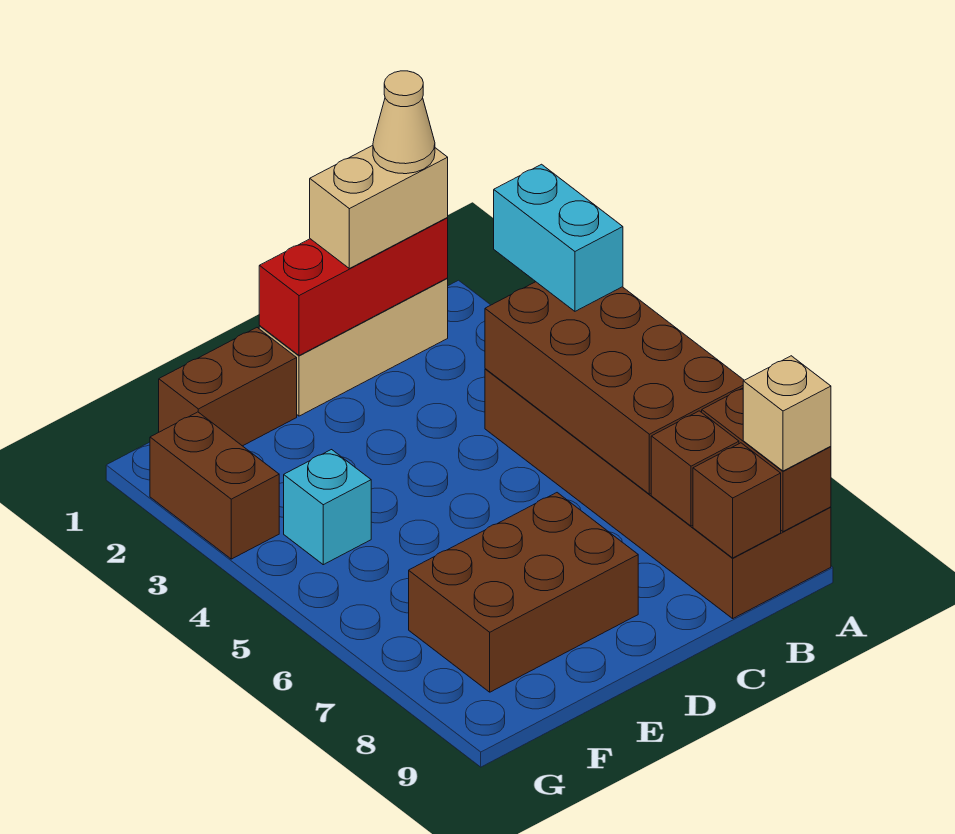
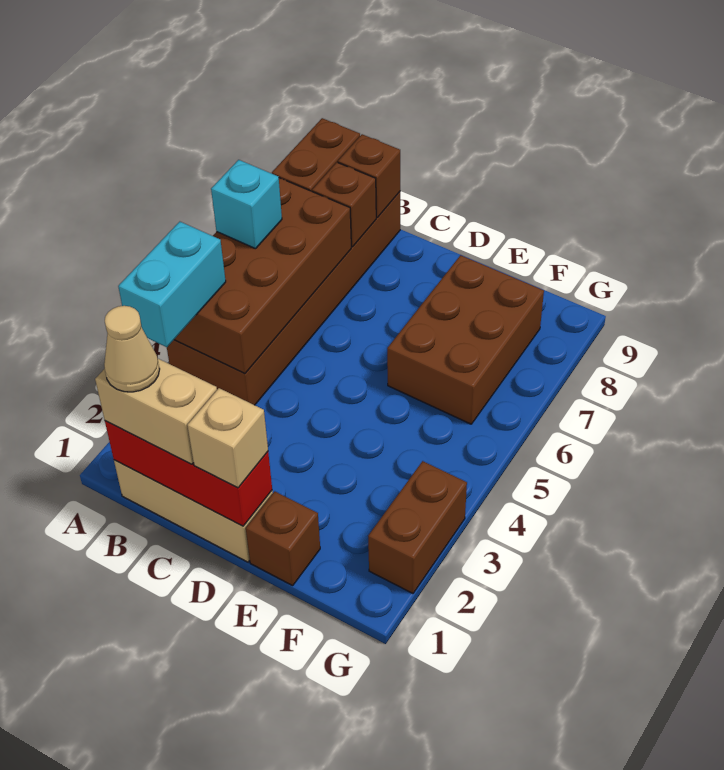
tan 1x1 brick [743,356,831,471] -> tan 1x1 brick moved to [187,388,268,488]
brown 2x3 brick [409,493,638,692] -> brown 2x3 brick turned to [387,255,544,424]
brown 1x2 brick [159,328,297,446] -> brown 1x1 brick [246,491,320,586]
cyan 1x1 brick [284,450,371,565] -> cyan 1x1 brick moved to [211,160,282,249]

